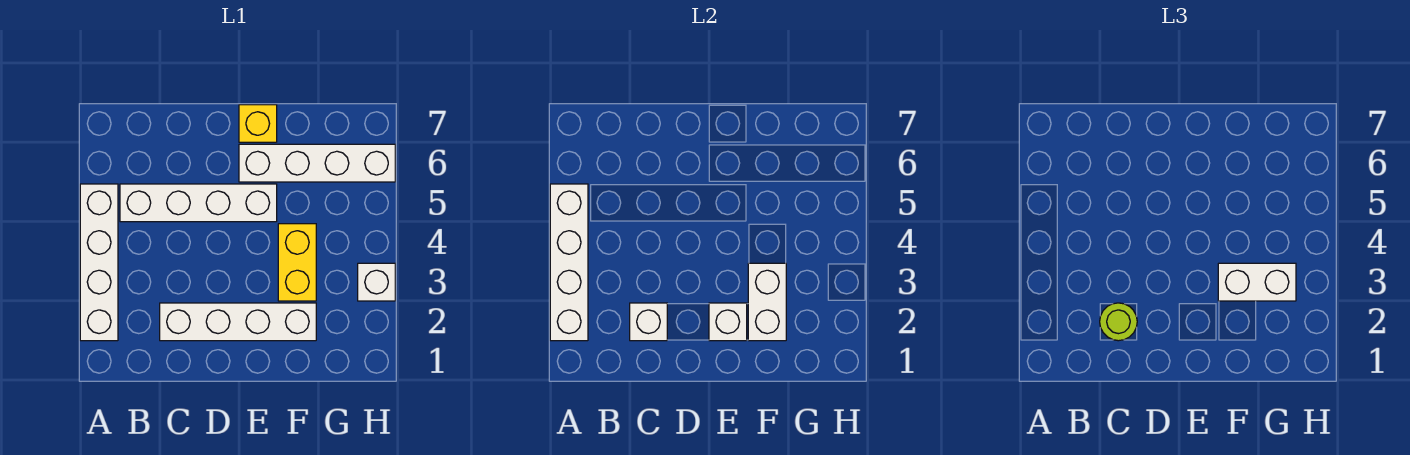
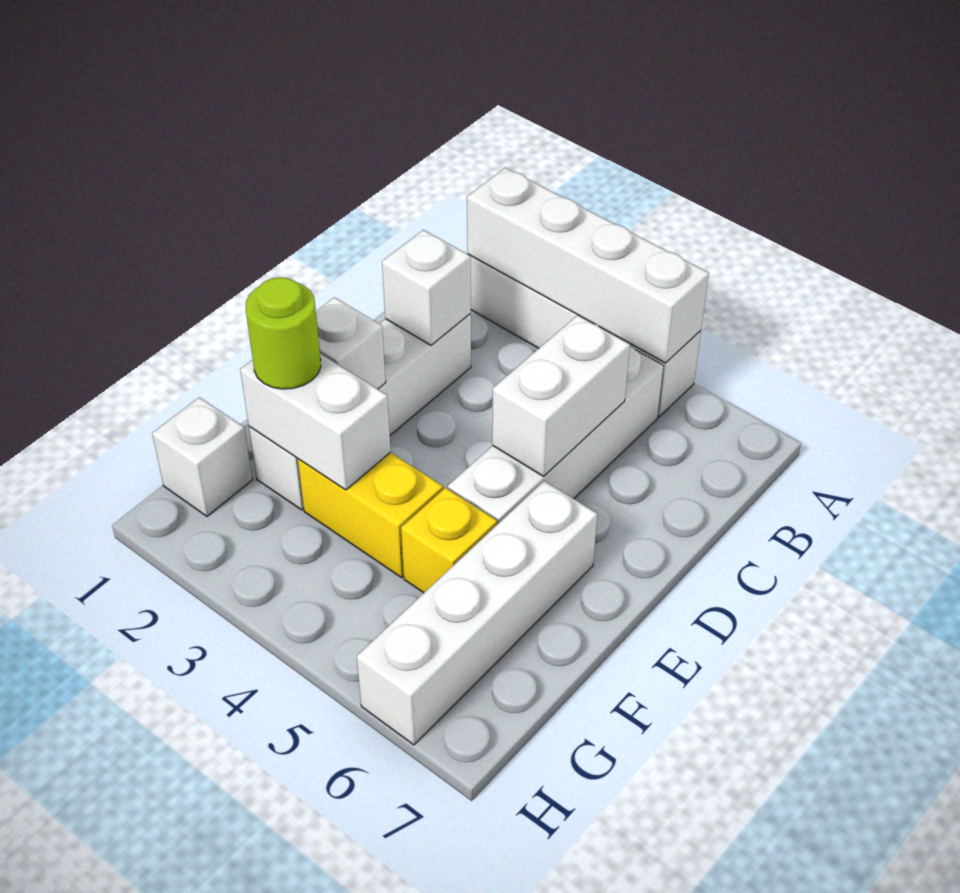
lime 1x1 round brick [1100,303,1137,341] -> lime 1x1 round brick moved to [246,277,321,389]
yellow 1x1 brick [239,105,277,142] -> yellow 1x1 brick moved to [401,488,497,593]
white 1x2 brick [1218,263,1296,301] -> white 1x2 brick moved to [492,315,630,476]
white 1x1 brick [358,263,395,301] -> white 1x1 brick moved to [152,397,252,517]

